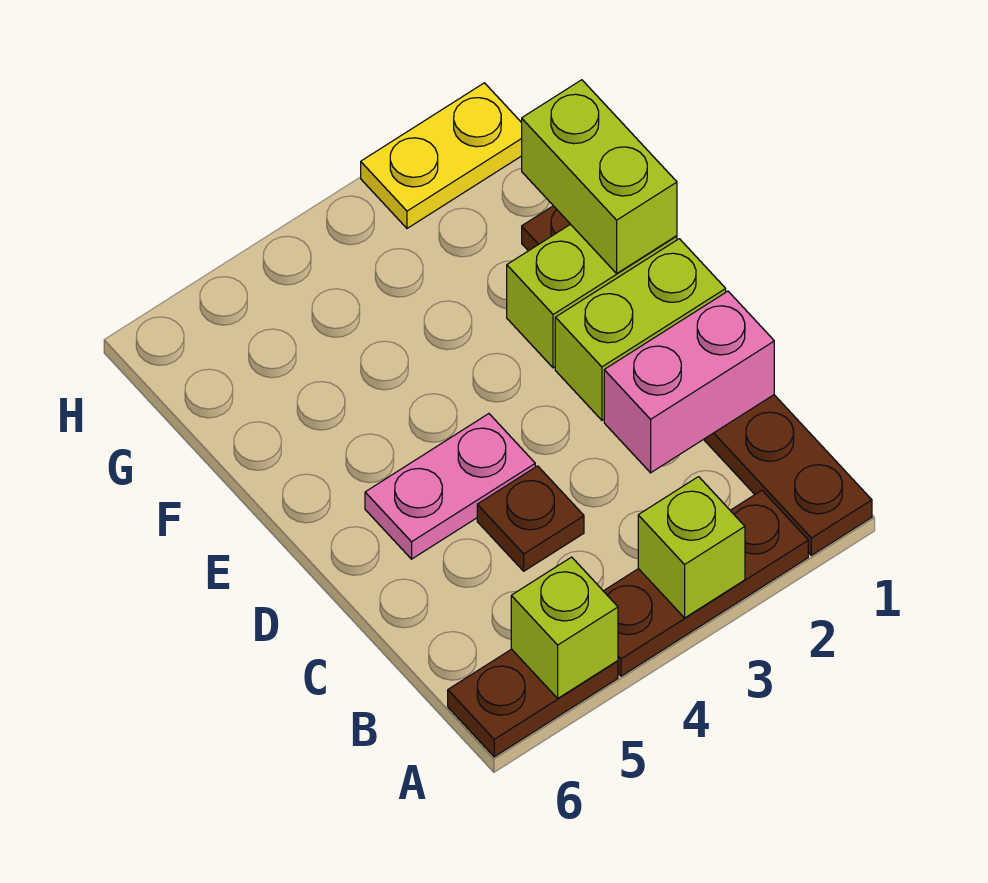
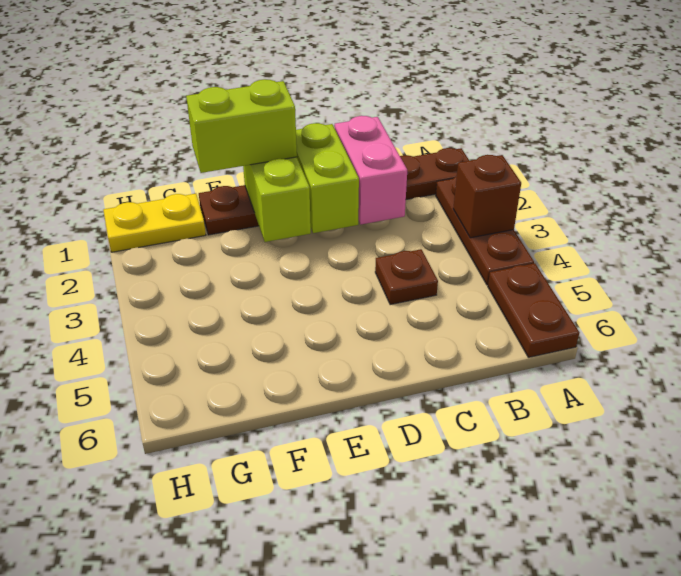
lime 1x1 brick [638,477,745,618] -> brown 1x1 brick [453,155,521,238]
lime 1x1 brick [511,557,618,698] -> none
pink 1x2 plate [365,414,535,559] -> none
yellow 1x2 plate [361,83,522,228] -> yellow 1x2 plate turned to [103,194,206,252]

